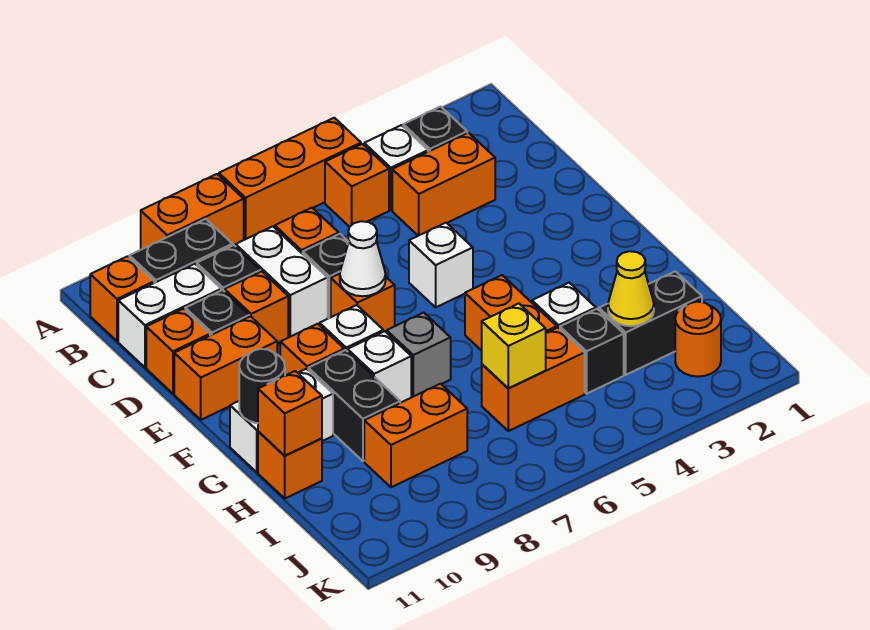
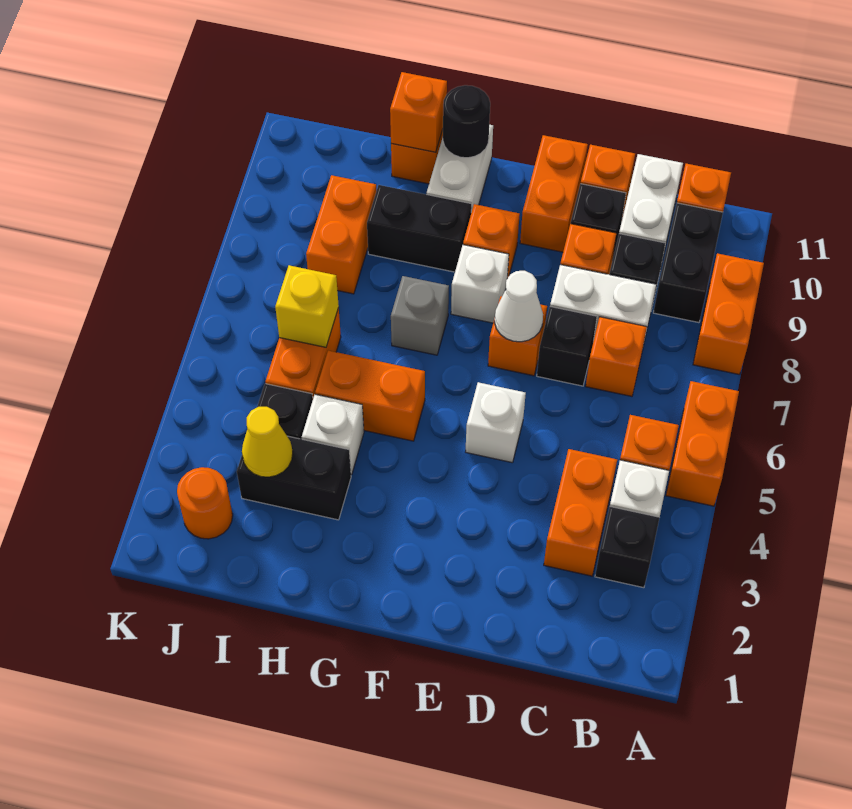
orange 1x3 brick [219,118,361,239] -> orange 1x2 brick [666,381,739,506]
white 1x1 brick [348,331,411,403] -> none
black 1x2 brick [599,271,702,375] -> black 1x2 brick turned to [237,436,351,520]

